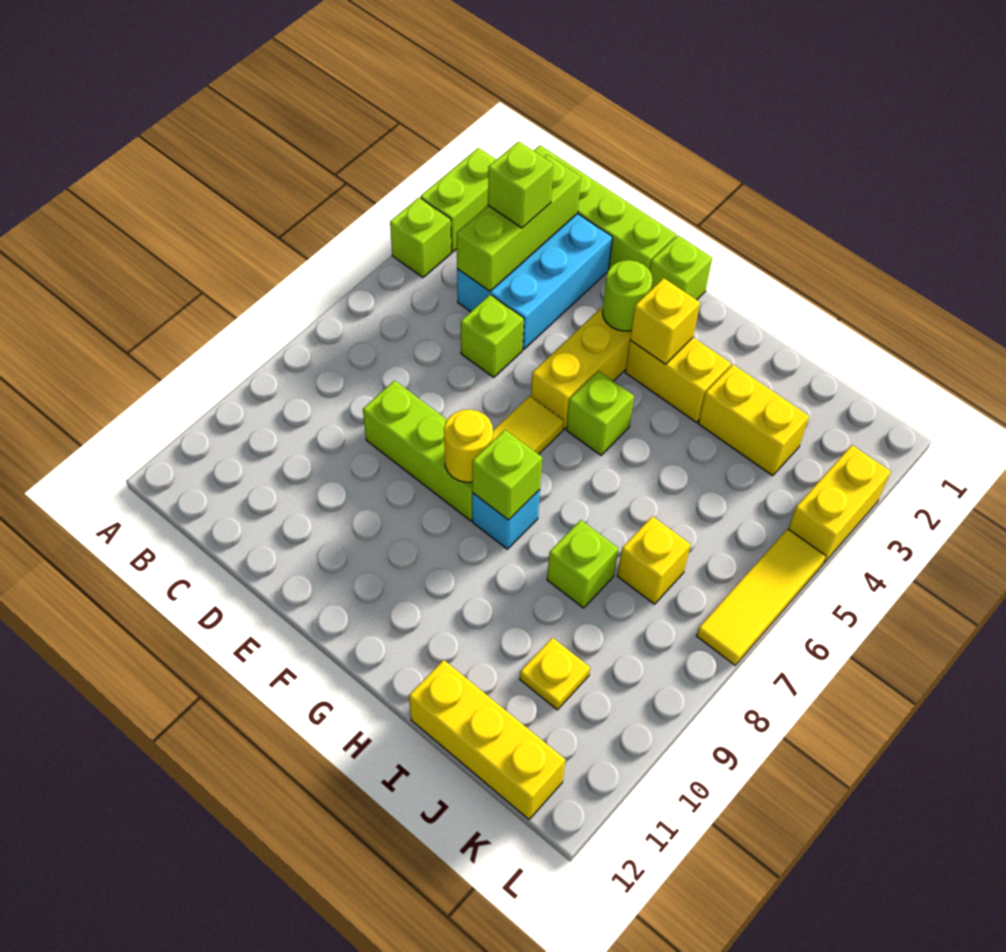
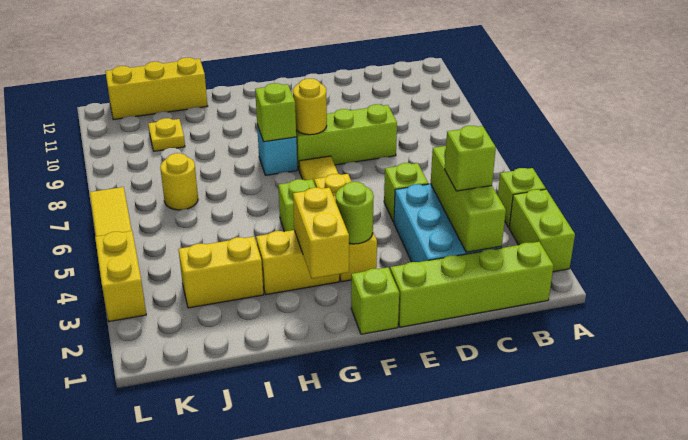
yellow 1x1 brick [630,278,700,364] -> yellow 1x2 brick [293,188,349,279]
lime 1x1 brick [547,520,618,608] -> none
yellow 1x1 brick [617,516,691,604] -> yellow 1x1 round brick [160,153,198,210]

